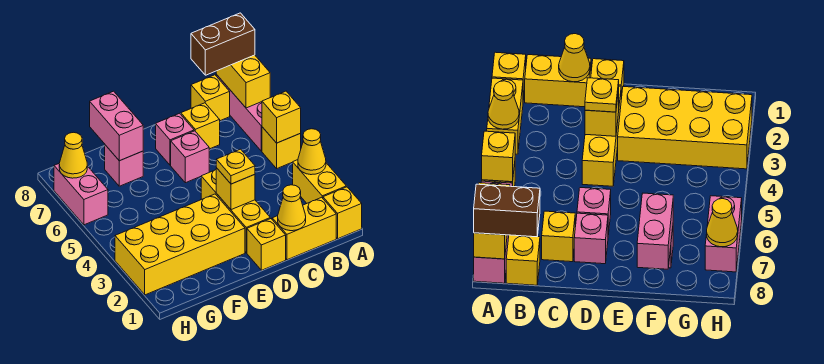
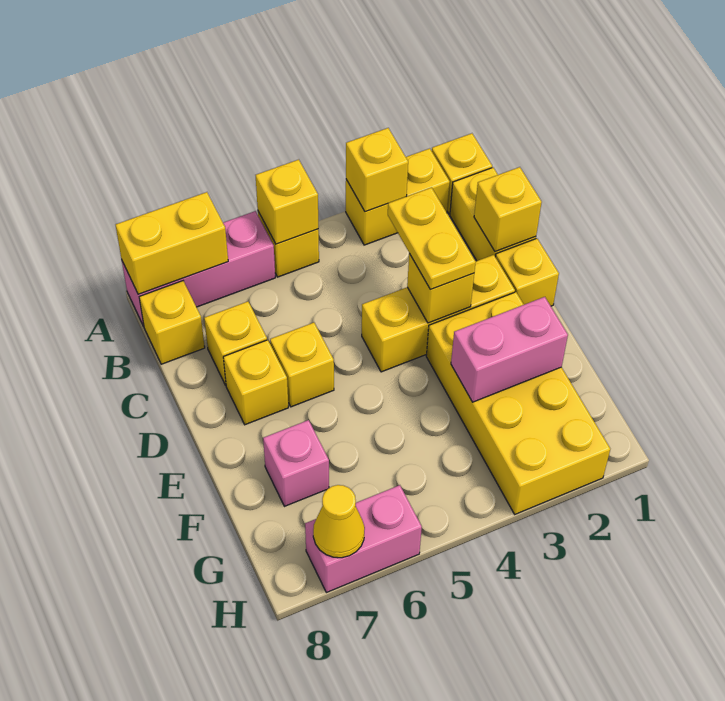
yellow 1x1 cone [298,129,326,175] -> yellow 1x1 brick [346,128,408,212]
brown 1x2 brick [191,13,255,75] -> none
yellow 1x1 cone [278,185,306,231] -> yellow 1x1 brick [474,167,542,252]
yellow 1x1 plate [216,149,255,184] -> yellow 1x2 plate [388,188,476,290]
pink 1x1 brick [171,131,209,183] -> yellow 1x1 brick [270,322,334,407]
pink 1x1 brick [156,113,194,165] -> yellow 1x1 brick [223,340,288,425]
pink 1x2 brick [90,91,143,161] -> pink 1x2 brick moved to [451,297,568,402]

